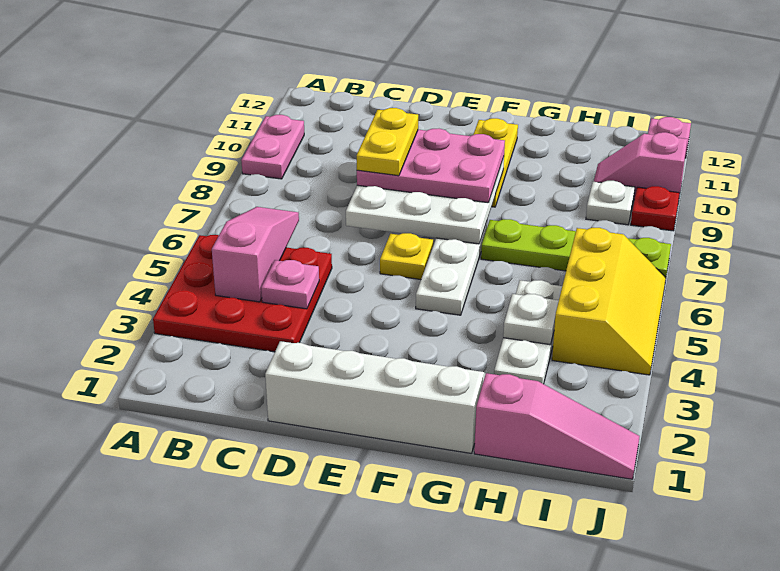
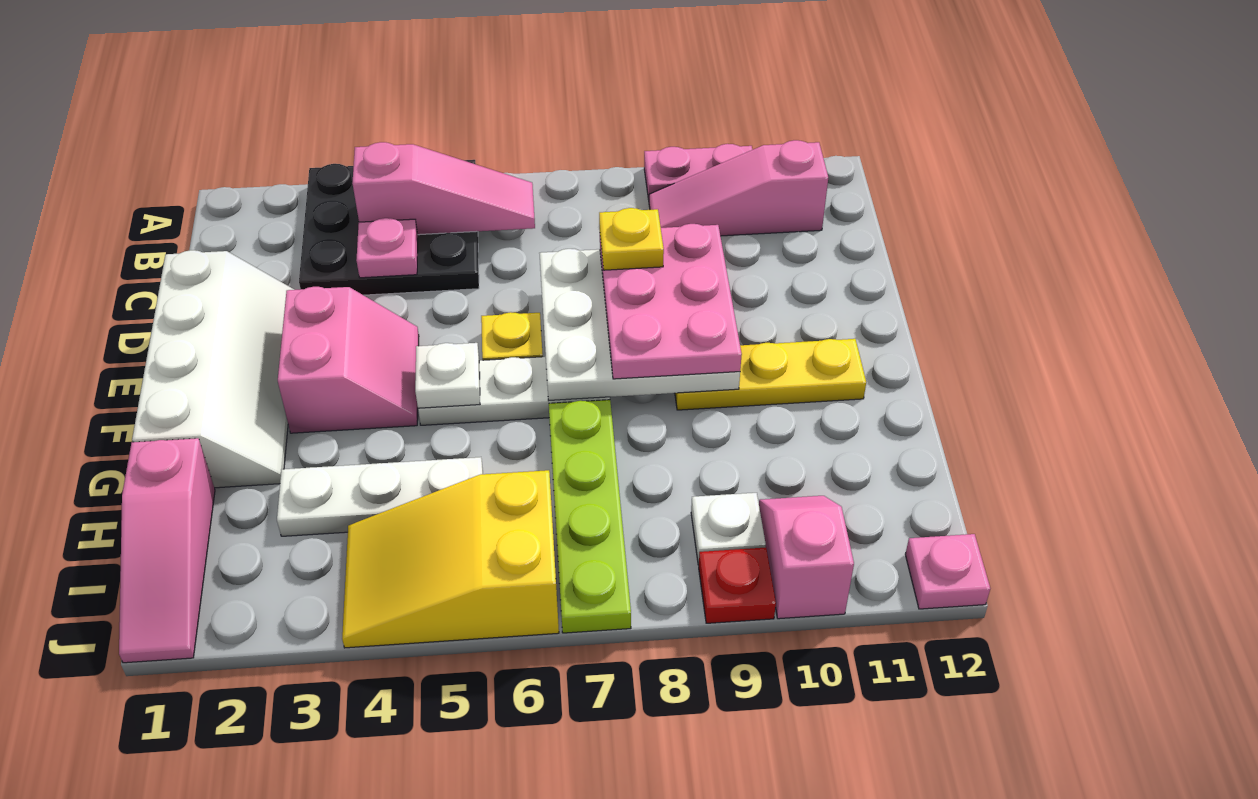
red 3x3 plate [153,235,332,352] -> black 3x3 plate [299,160,479,295]
none -> pink 1x3 slope [649,140,828,236]
yellow 1x2 plate [356,108,418,176] -> yellow 1x1 plate [599,208,664,270]
none -> pink 2x2 slope [278,287,419,433]
white 1x1 plate [503,294,559,345] -> white 1x1 plate moved to [415,343,480,408]
yellow 2x3 slope [552,228,666,375] -> yellow 2x3 slope turned to [342,470,559,648]

